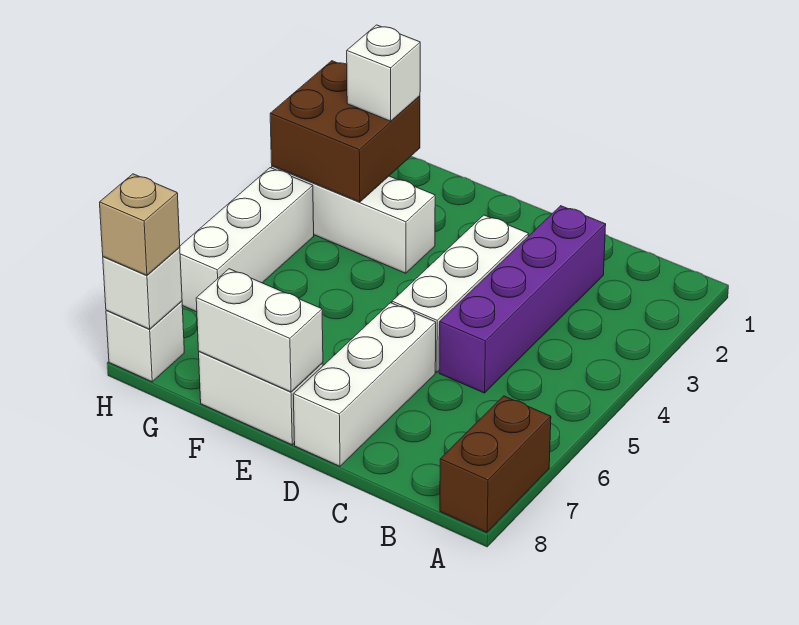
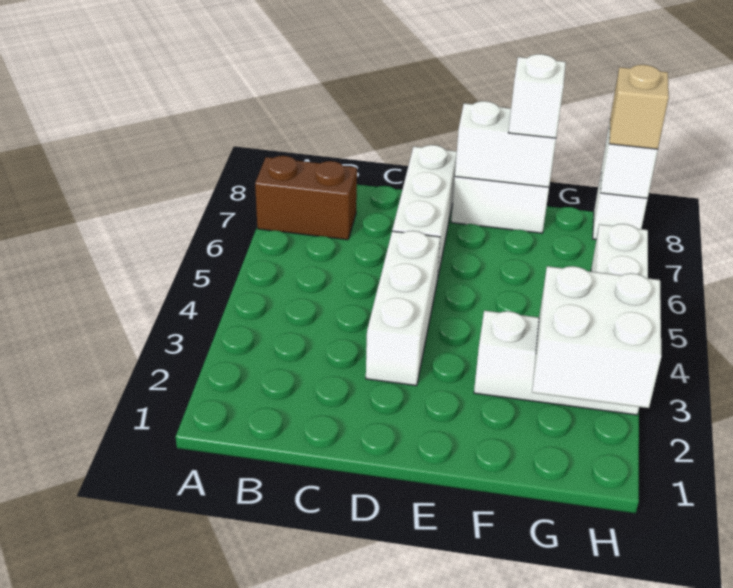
brown 1x2 brick [440,396,551,533] -> brown 1x2 brick turned to [255,156,357,240]
purple 1x4 brick [439,206,606,393] -> none
brown 2x2 brick [270,61,420,202] -> white 2x2 brick [532,266,661,408]
white 1x1 brick [347,25,420,121] -> white 1x1 brick moved to [508,54,566,138]

